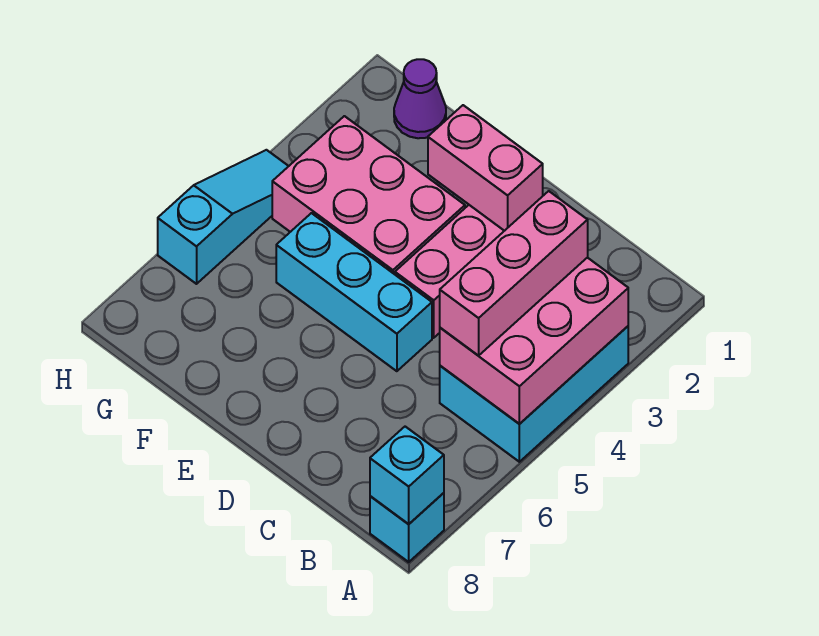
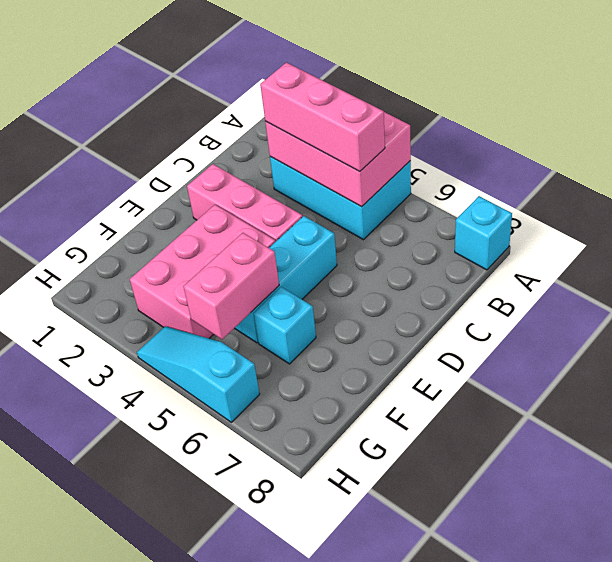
cyan 1x1 brick [370,427,444,524] -> cyan 1x1 brick moved to [254,287,316,364]
pink 1x2 brick [428,105,543,231] -> pink 1x2 brick moved to [184,233,279,339]
purple 1x1 cone [394,59,446,138] -> none

